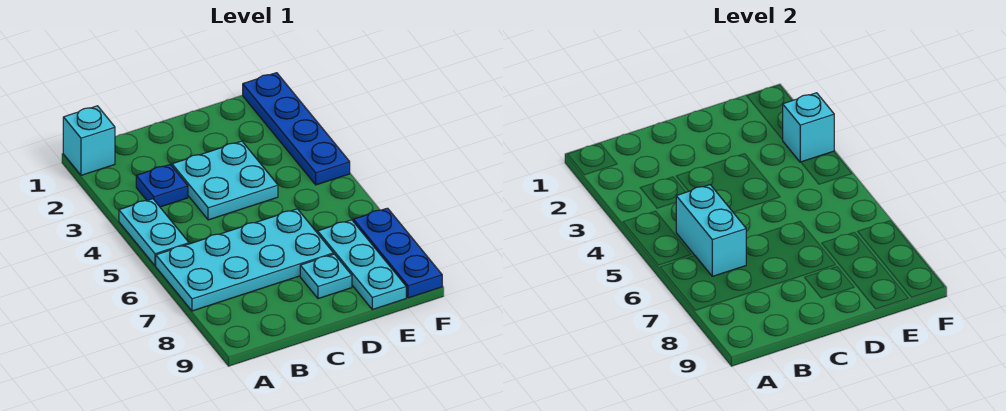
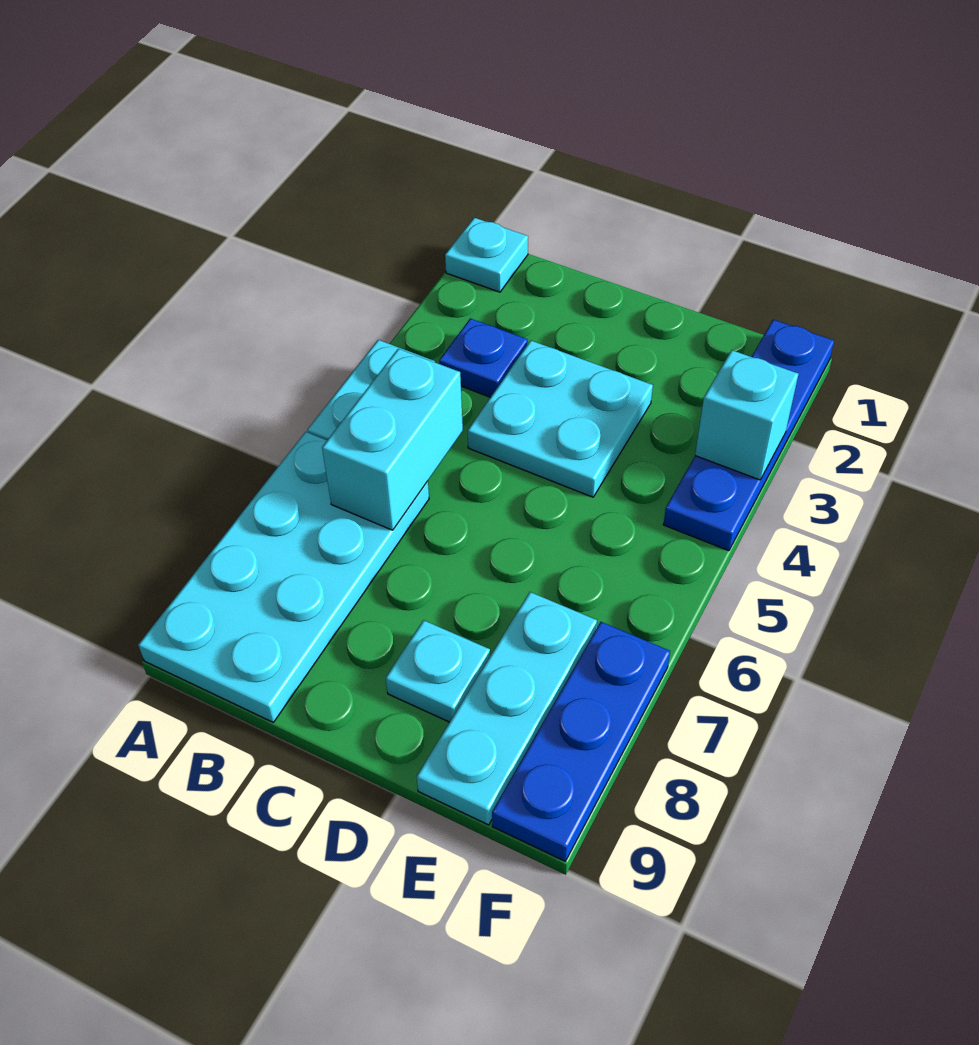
cyan 1x1 brick [63,106,115,175] -> cyan 1x1 plate [445,218,528,292]
cyan 2x4 plate [156,209,334,311] -> cyan 2x4 plate turned to [138,432,429,722]

